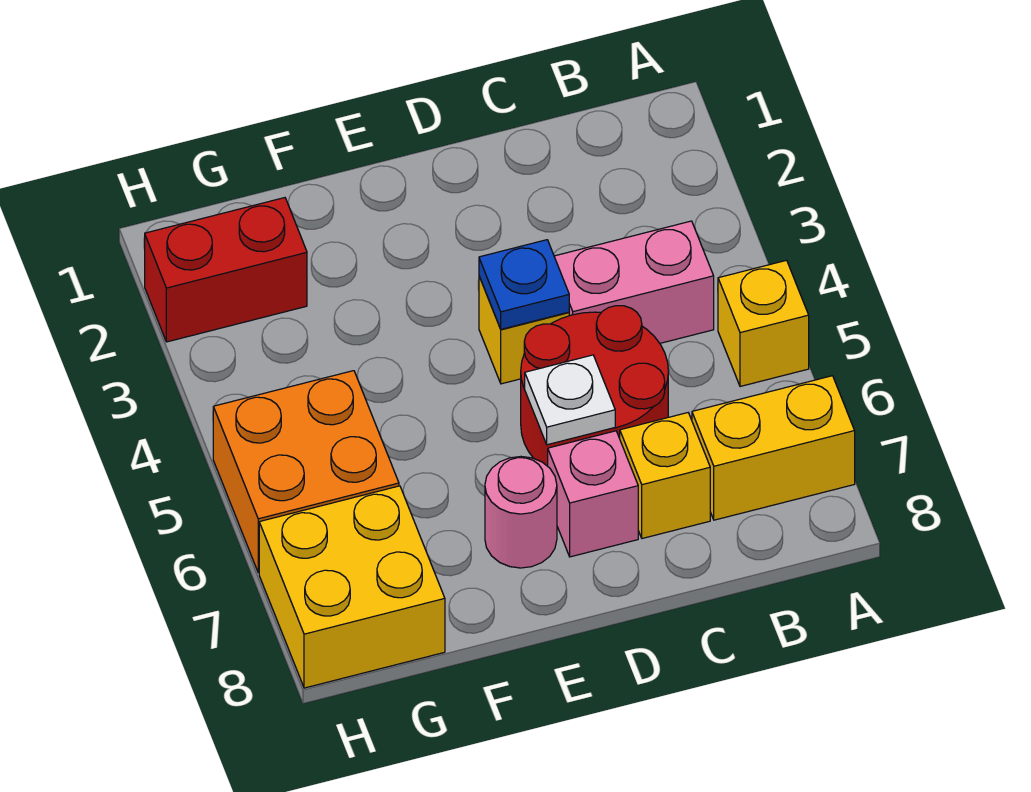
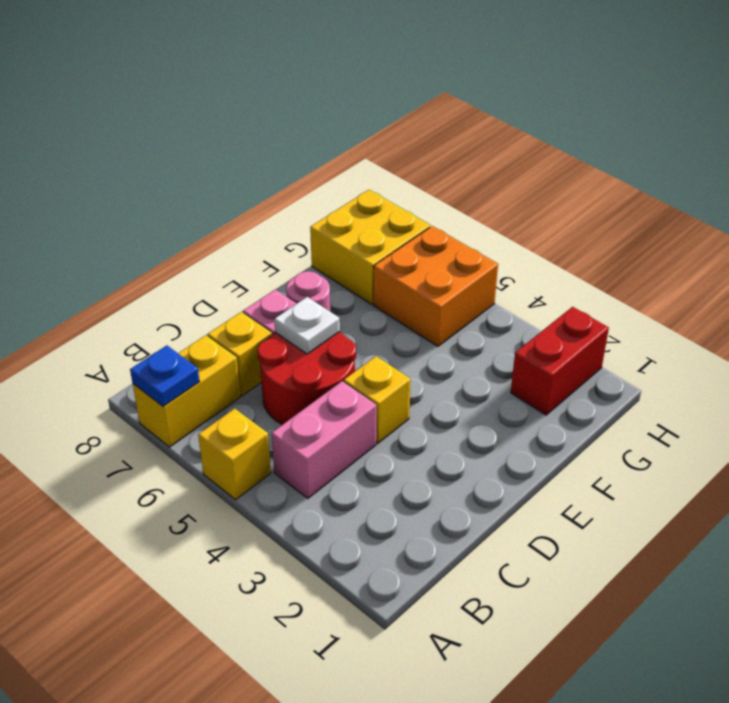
blue 1x1 plate [479,240,569,329] -> blue 1x1 plate moved to [130,345,200,406]

